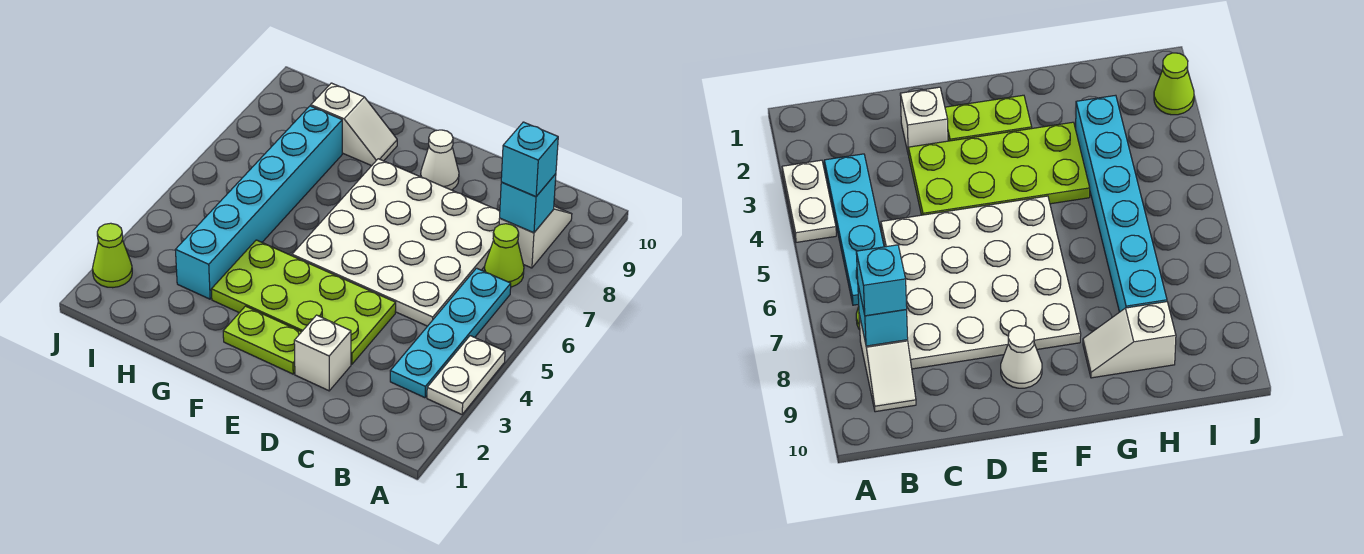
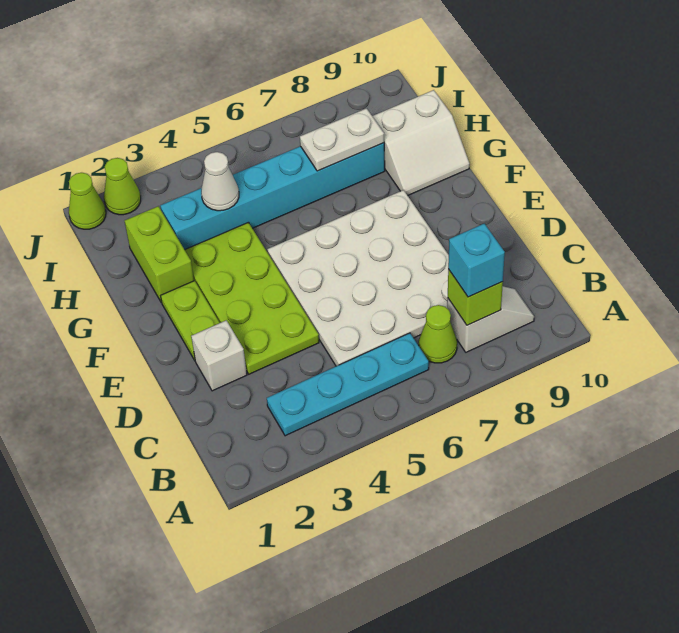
white 1x2 plate [427,336,505,414] -> white 1x2 plate moved to [300,108,384,171]
cyan 1x1 brick [500,174,556,233] -> lime 1x1 brick [448,269,503,325]
white 1x1 cone [421,130,459,190] -> white 1x1 cone moved to [201,152,239,211]
none -> lime 1x2 brick [125,206,194,303]
white 1x2 slope [311,83,397,166] -> white 2x2 slope [372,90,470,195]
none -> lime 1x1 cone [69,173,106,229]

